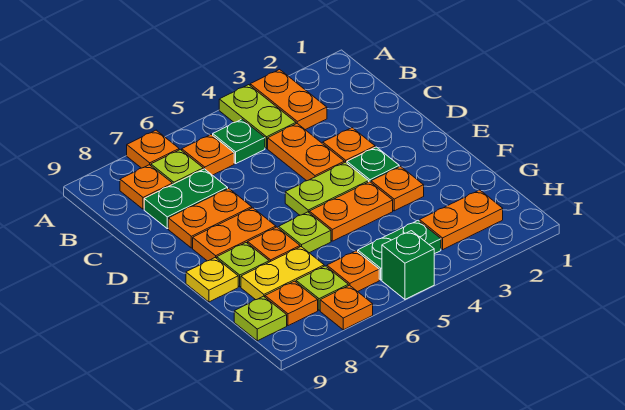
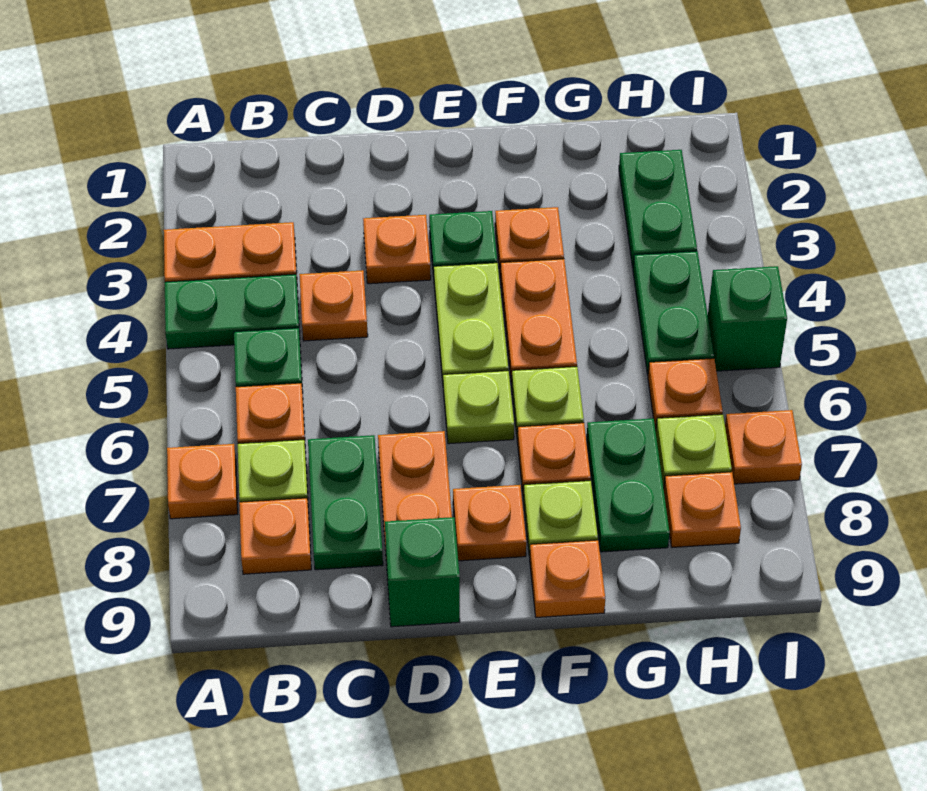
lime 1x2 plate [219,85,296,148] -> green 1x2 plate [165,274,300,349]
orange 1x2 plate [268,124,344,181] -> orange 1x1 plate [299,270,368,341]
none -> green 1x1 brick [385,517,460,627]
orange 1x2 plate [193,208,276,261] -> orange 1x1 plate [453,485,526,561]
yellow 1x1 plate [186,258,238,302] -> orange 1x1 plate [530,540,605,617]
yellow 1x2 plate [241,247,324,300] -> green 1x2 plate [587,418,670,552]
orange 1x2 plate [420,190,503,250] -> green 1x2 plate [619,150,697,267]
lime 1x1 plate [234,296,287,341] -> lime 1x1 plate moved to [443,371,514,444]

